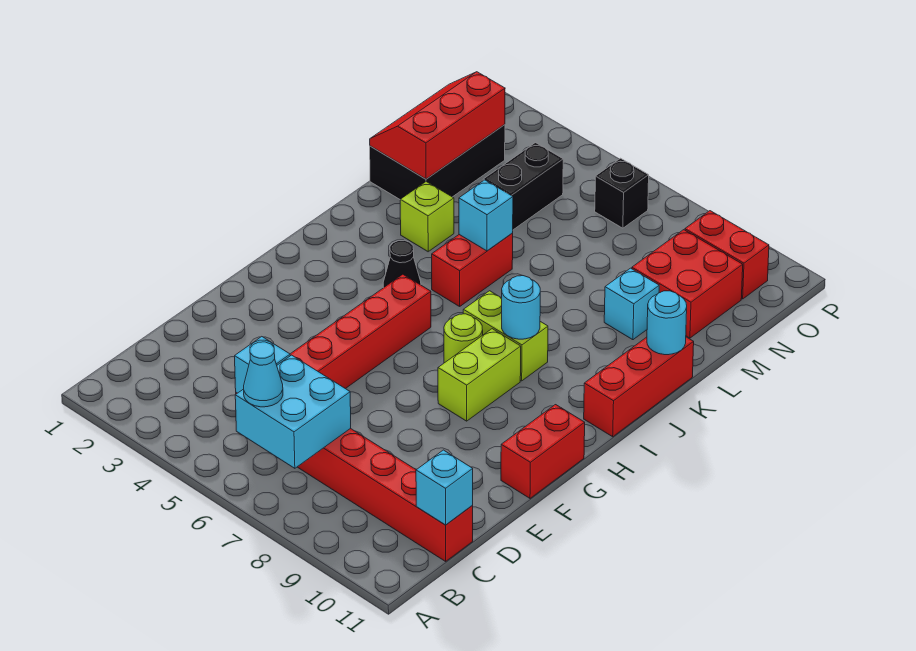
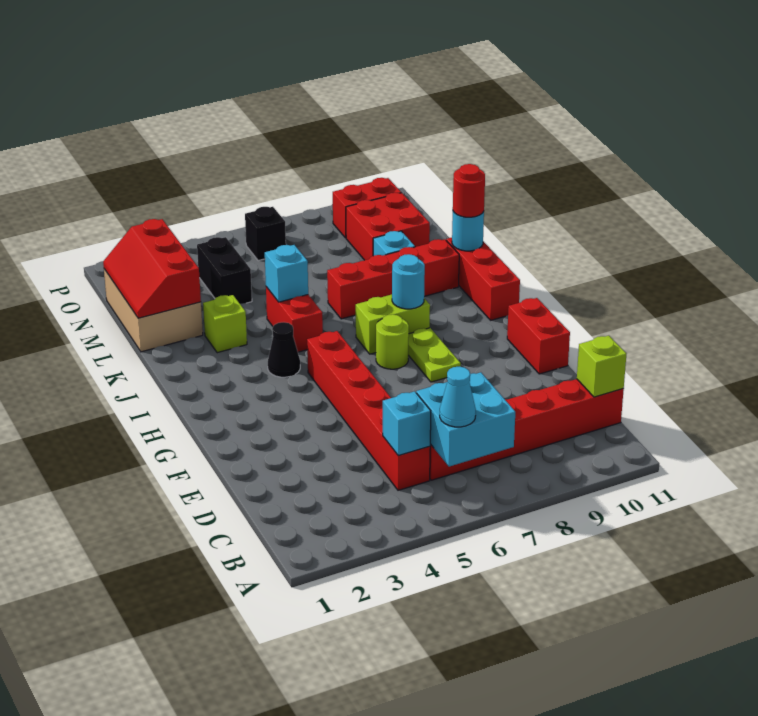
cyan 1x1 brick [416,450,473,525] -> lime 1x1 brick [577,336,626,397]
lime 1x2 brick [438,329,521,421] -> lime 1x2 plate [408,328,461,382]
none -> red 1x4 brick [327,239,459,319]
none -> red 1x1 round brick [453,164,485,217]
black 2x3 brick [370,125,505,199] -> tan 2x3 brick [104,269,203,352]

